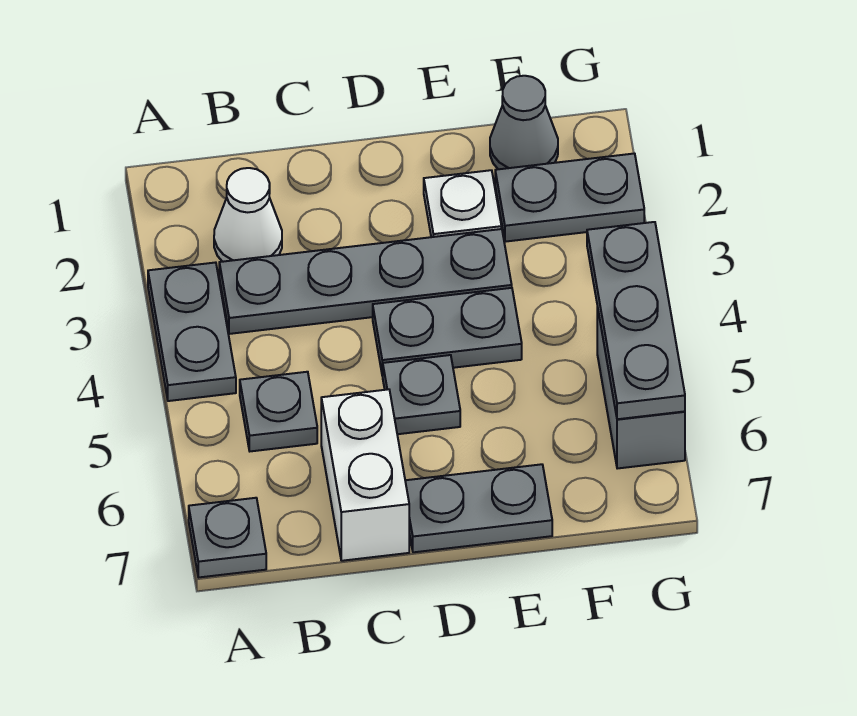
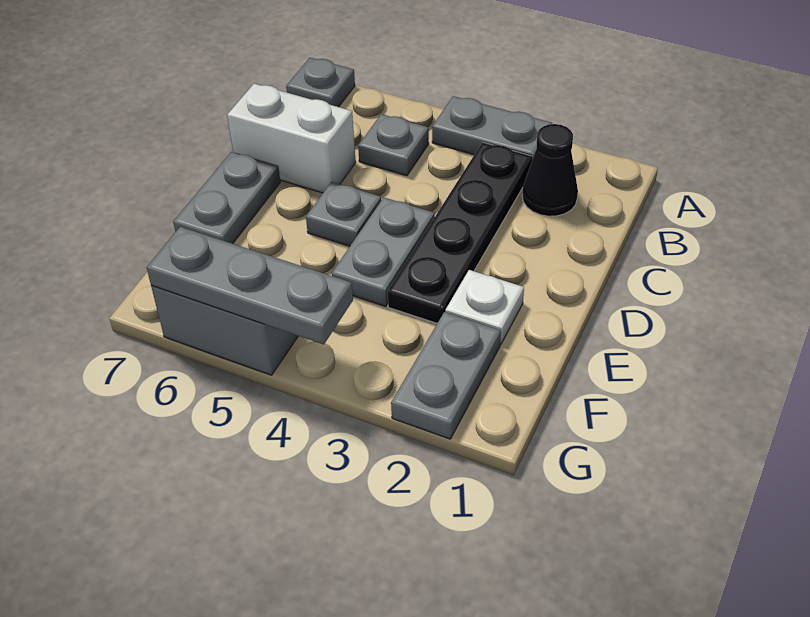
white 1x1 cone [214,168,282,262] -> black 1x1 cone [522,124,578,216]
grey 1x4 plate [219,229,512,334] -> black 1x4 plate [388,142,532,323]
grey 1x1 cone [490,76,558,169] -> none

